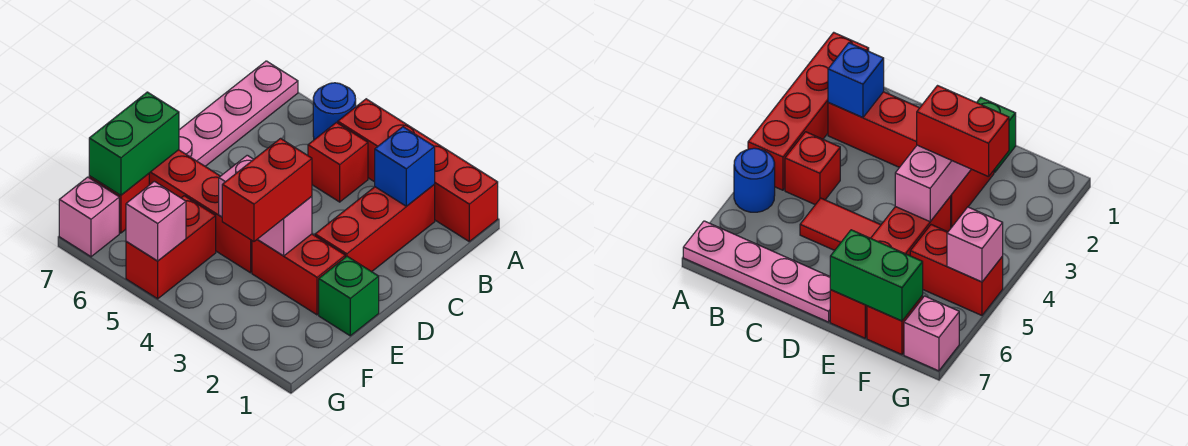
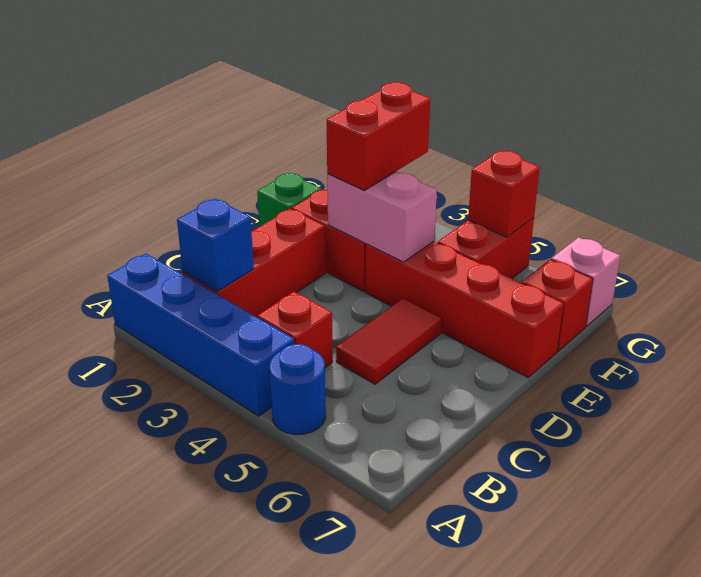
red 1x4 brick [338,99,498,241] -> blue 1x4 brick [107,254,294,416]
pink 1x4 plate [179,61,298,166] -> none
green 1x2 brick [89,92,179,195] -> none
pink 1x1 brick [126,181,186,261] -> red 1x1 brick [468,151,540,237]

